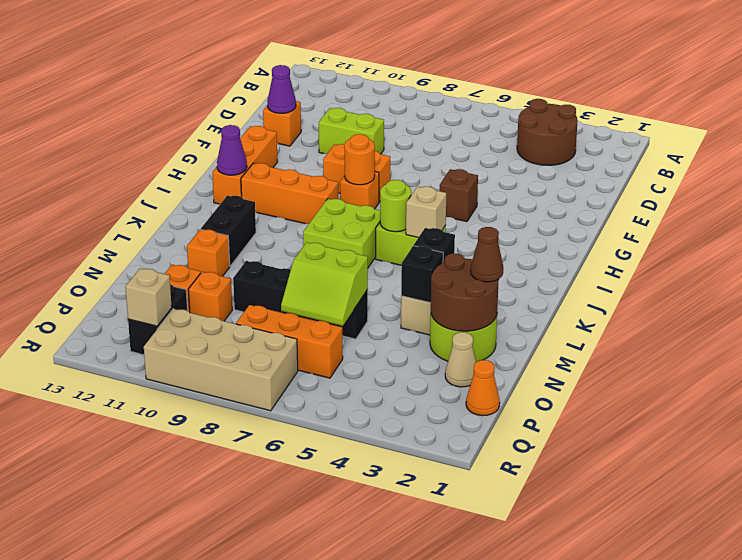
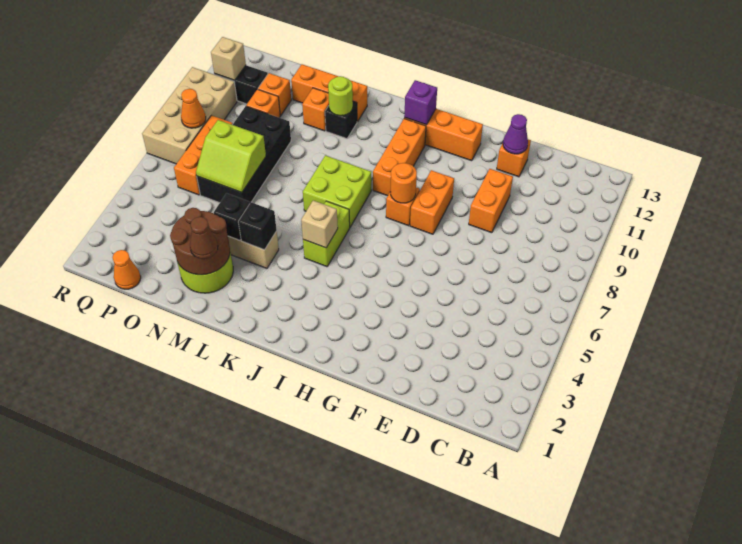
brown 2x2 round brick [517,99,578,165] -> none
lime 1x2 brick [319,108,384,154] -> orange 1x2 brick [469,169,513,233]
brown 1x1 brick [440,169,478,222] -> none
purple 1x1 cone [217,125,247,175] -> purple 1x1 brick [404,80,437,125]
lime 1x1 round brick [380,180,411,232] -> lime 1x1 round brick moved to [328,76,353,116]
black 1x2 brick [201,196,256,266] -> black 1x1 brick [325,101,357,139]
none -> orange 1x3 brick [291,64,367,122]
black 1x4 brick [233,261,368,339] -> black 2x4 brick [197,106,291,203]
lime 2x2 slope [281,242,368,326] -> lime 2x2 slope turned to [196,120,266,193]
tan 1x1 cone [445,332,476,387] -> none
none -> orange 1x1 cone [181,89,206,128]

